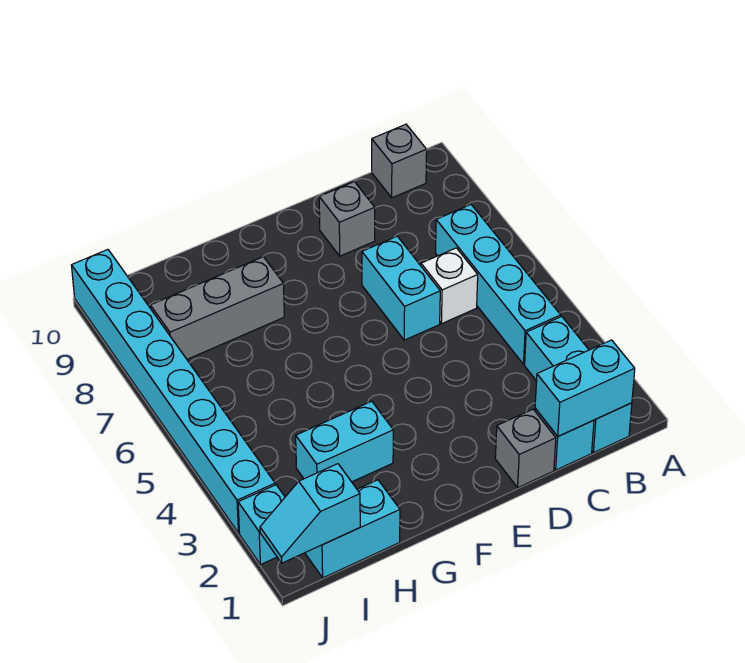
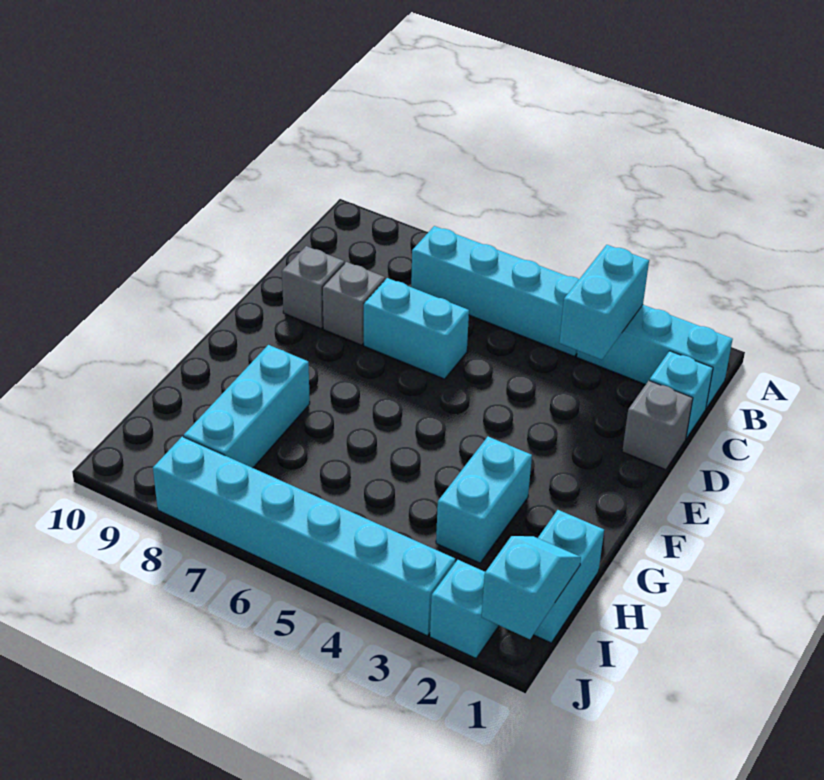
cyan 1x2 brick [535,340,635,436] -> cyan 1x2 brick moved to [559,245,649,360]
grey 1x1 brick [372,124,427,198] -> grey 1x1 brick moved to [322,262,385,345]
white 1x1 brick [421,248,478,324] -> none
grey 1x3 brick [150,257,284,359] -> cyan 1x3 brick [184,345,310,468]
cyan 1x2 slope [260,464,360,563] -> cyan 1x2 slope turned to [482,536,581,639]
cyan 1x8 brick [72,250,275,533] -> cyan 1x6 brick [153,437,455,636]

